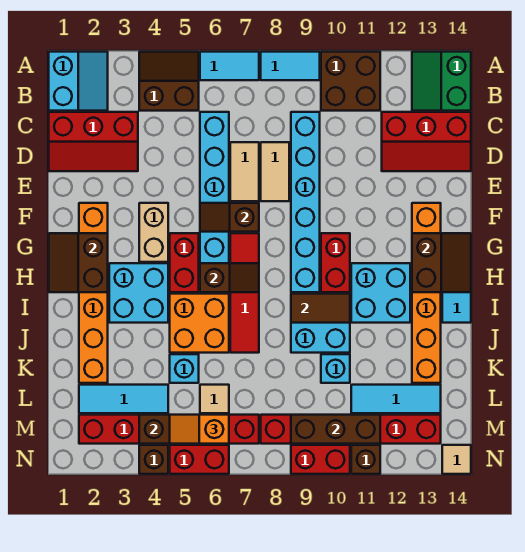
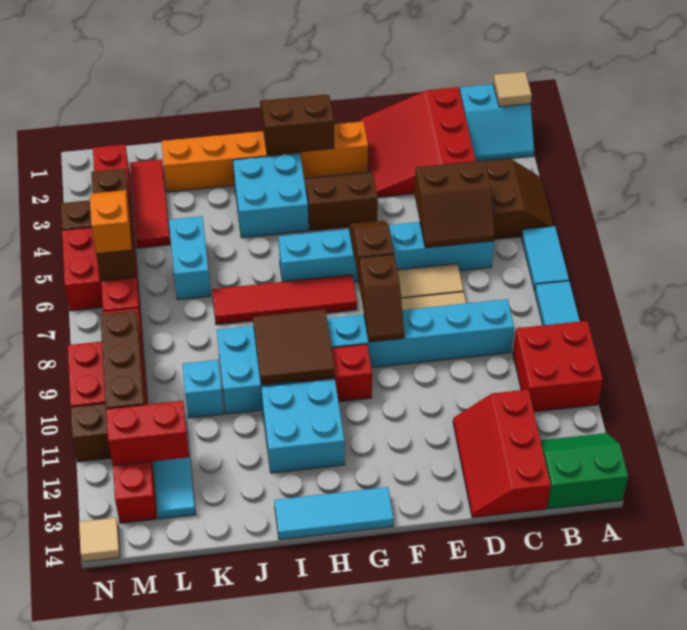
brown 2x2 brick [321,52,380,111] -> red 2x2 brick [513,321,603,412]
red 2x3 slope [49,112,138,171] -> red 3x3 slope [360,87,476,197]
tan 1x2 brick [139,203,168,262] -> brown 1x2 brick [306,172,378,231]
orange 1x6 brick [412,203,441,383] -> none
red 1x2 brick [170,233,199,292] -> red 1x2 brick moved to [106,401,189,466]
brown 2x2 slope [412,233,471,292] -> brown 2x2 slope moved to [415,160,495,248]
brown 1x2 slope [200,263,259,292] -> brown 1x2 slope moved to [359,254,404,342]
orange 2x2 brick [170,294,229,353] -> none
brown 1x2 tile [291,294,350,323] -> brown 2x2 tile [253,309,335,385]
cyan 1x1 brick [170,354,199,383] -> cyan 1x2 brick [169,216,211,300]
cyan 1x3 tile [79,385,168,413] -> red 1x3 tile [130,159,170,248]
tan 1x1 tile [200,385,229,413] -> tan 1x1 tile moved to [493,72,532,107]

